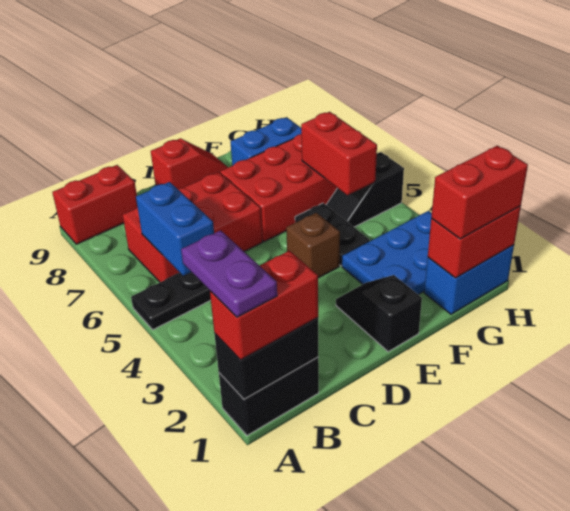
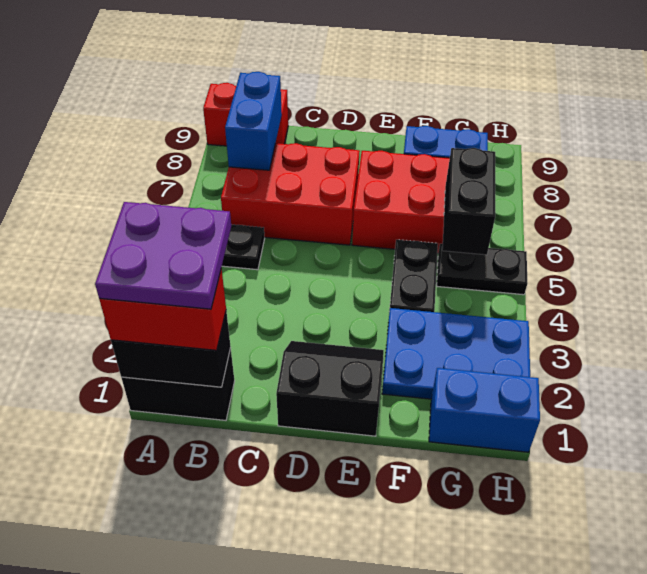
purple 1x2 plate [181,230,277,317] -> purple 2x2 plate [95,202,231,309]
blue 1x2 brick [136,182,214,276] -> blue 1x2 brick moved to [225,72,282,170]
red 1x2 slope [151,138,228,189] -> none
black 1x2 slope [336,275,422,352] -> black 2x2 slope [276,341,384,436]
brown 1x1 brick [286,213,340,278] -> none
red 1x2 brick [428,206,521,278] -> none
red 1x2 brick [431,146,528,239] -> none
black 1x2 slope [326,152,404,227] -> black 1x2 plate [437,244,528,295]
red 1x2 brick [301,112,377,195] -> black 1x2 brick [442,148,495,255]

